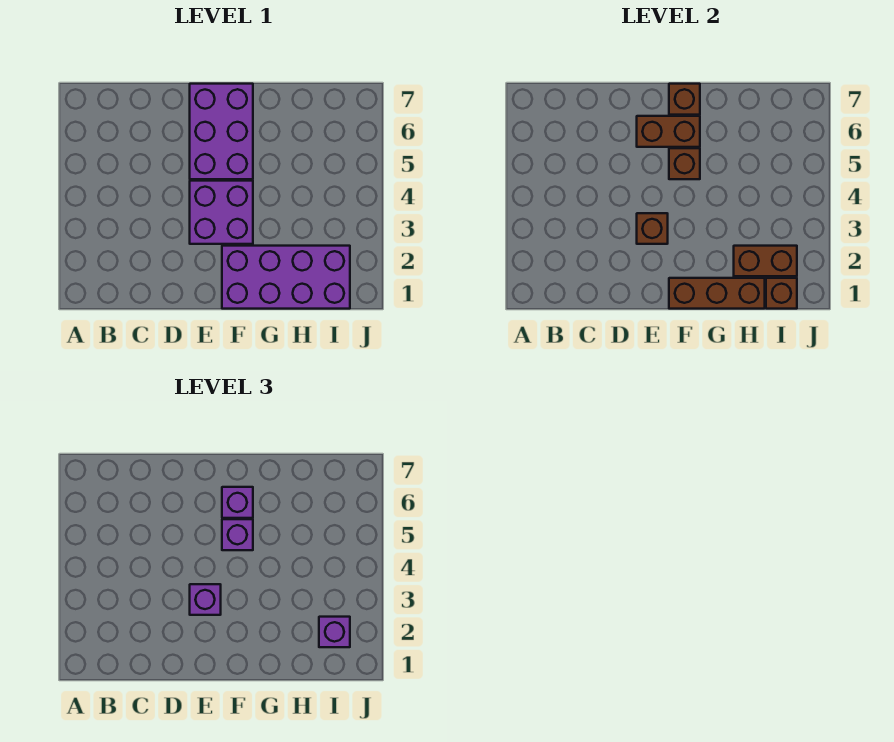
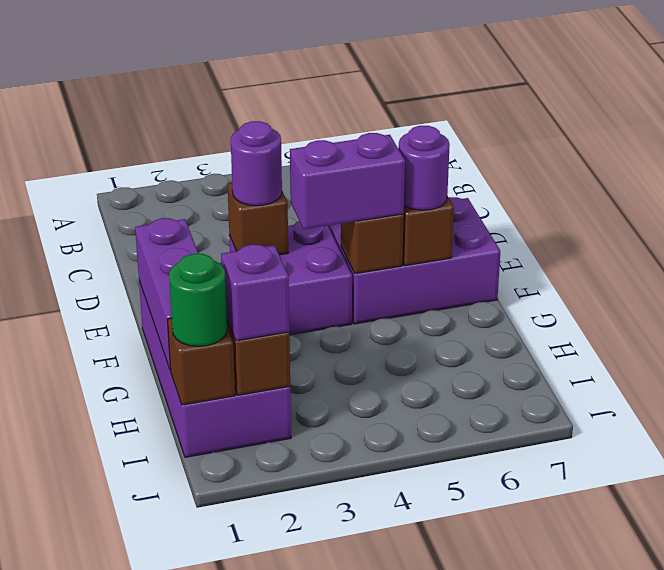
purple 1x1 brick [190,584,221,615] -> purple 1x1 round brick [231,121,282,206]
brown 1x3 brick [669,278,765,309] -> purple 1x3 brick [135,218,199,371]
purple 1x1 brick [222,519,253,550] -> purple 1x2 brick [290,133,405,229]
purple 1x1 brick [222,487,253,518] -> purple 1x1 round brick [399,126,450,210]
brown 1x1 brick [669,84,700,115] -> none
none -> green 1x1 round brick [169,254,227,346]

